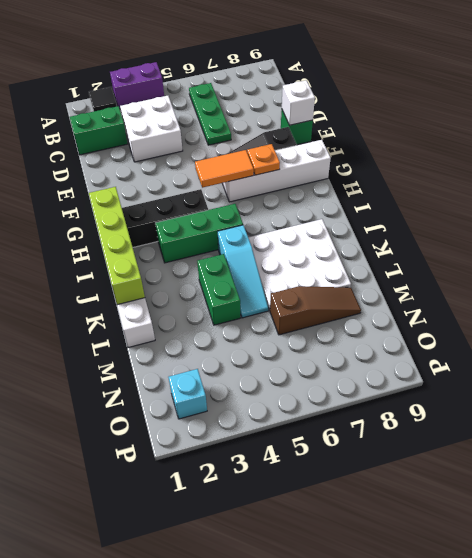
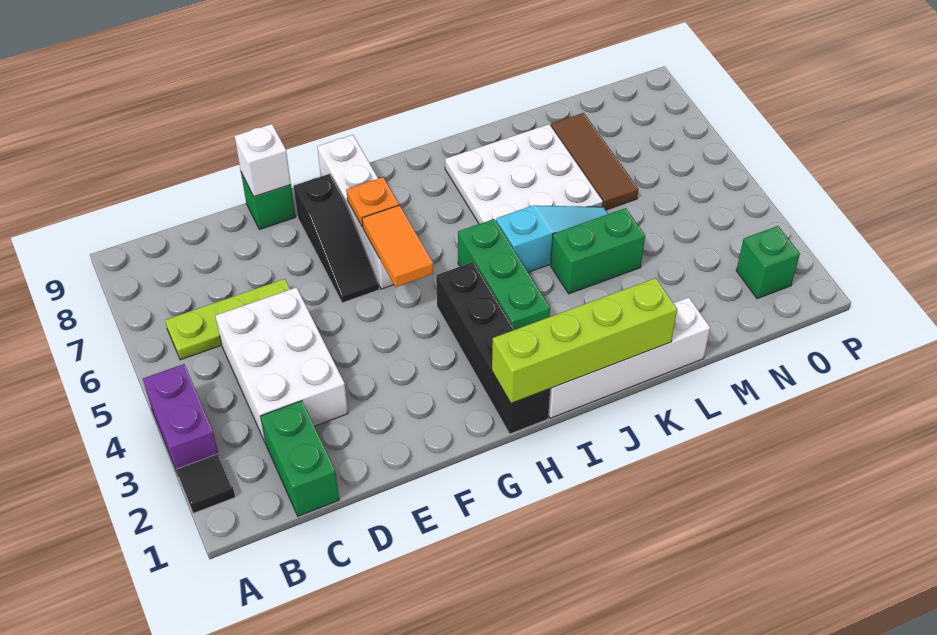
green 1x3 plate [189,83,231,145] -> lime 1x3 plate [165,279,290,360]
white 2x2 brick [120,96,183,162] -> white 2x3 brick [216,287,348,444]
brown 1x3 slope [270,286,361,335] -> brown 1x3 tile [551,113,638,210]
cyan 1x1 brick [168,369,207,419] -> green 1x1 brick [736,226,800,299]

